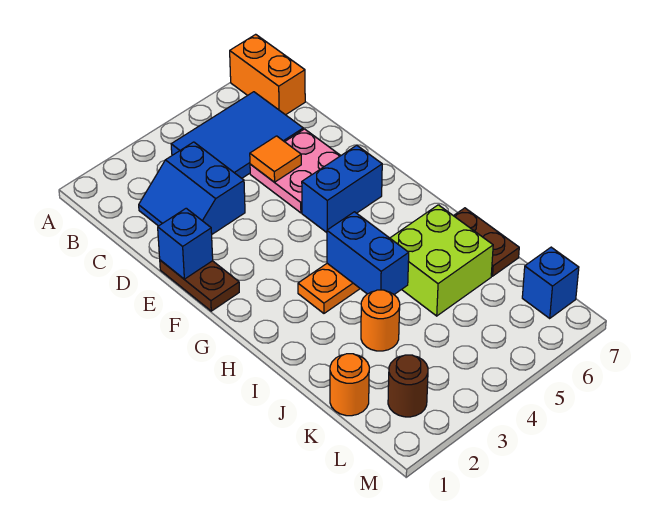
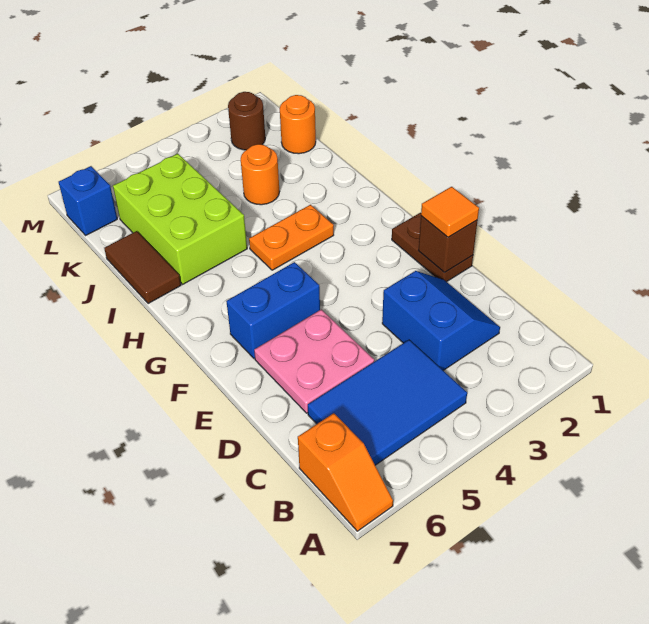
orange 1x2 brick [230,34,305,115] -> orange 1x2 slope [298,413,393,531]
orange 1x1 tile [250,136,301,182] -> orange 1x1 tile moved to [421,187,479,237]
blue 1x1 brick [158,208,213,279] -> brown 1x1 brick [419,216,478,273]
blue 1x2 brick [327,212,409,294] -> none
lime 2x2 brick [390,205,493,316] -> lime 2x3 brick [113,153,247,284]
brown 1x2 plate [454,208,519,276] -> brown 1x2 tile [104,231,181,304]

